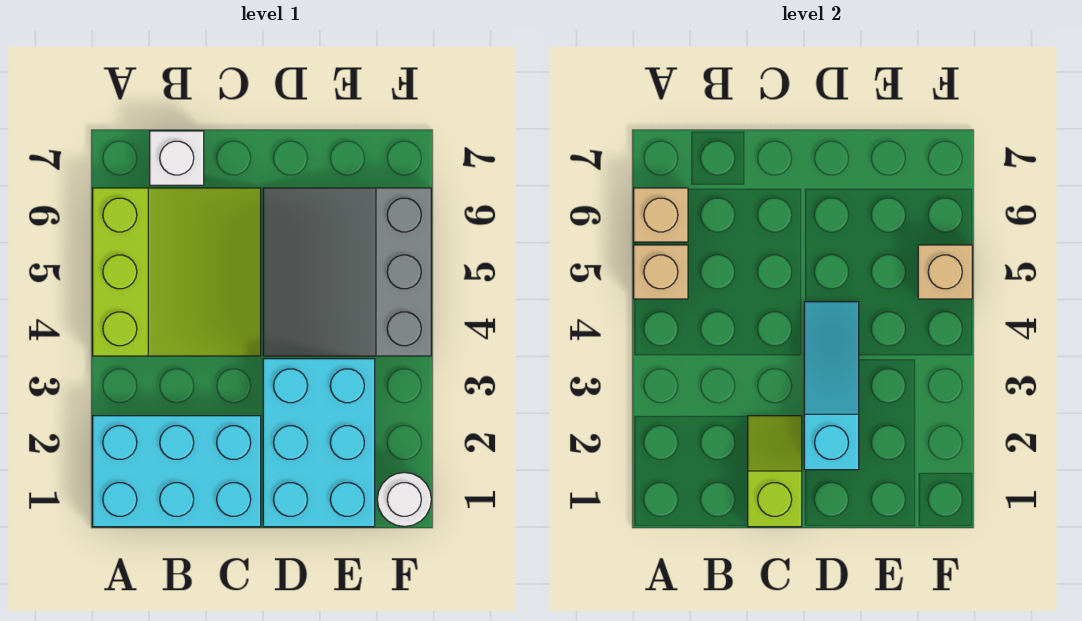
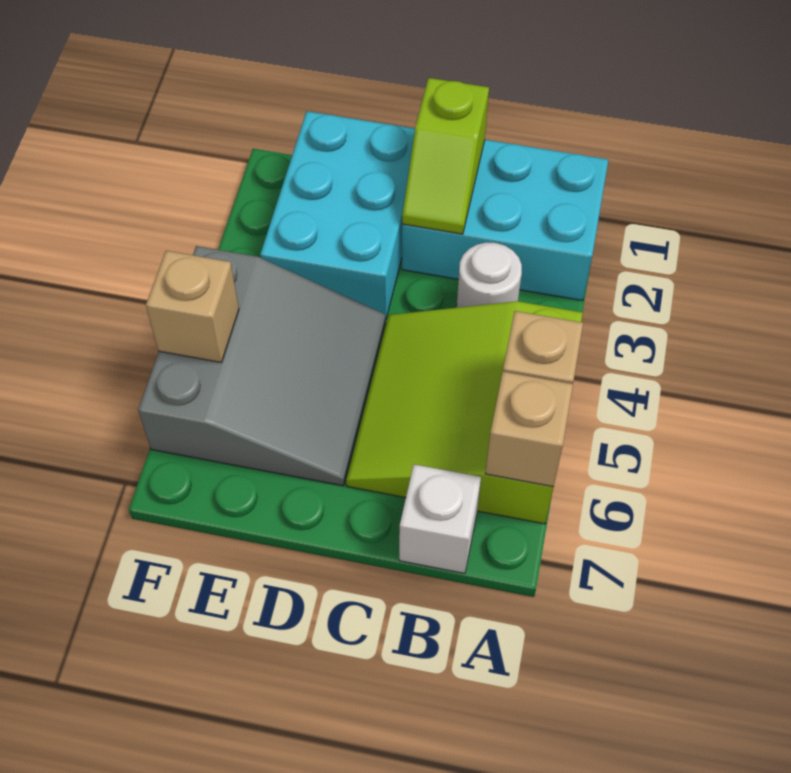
cyan 1x3 slope [804,302,859,470] -> none
white 1x1 round brick [377,472,431,527] -> white 1x1 round brick moved to [457,242,522,308]

